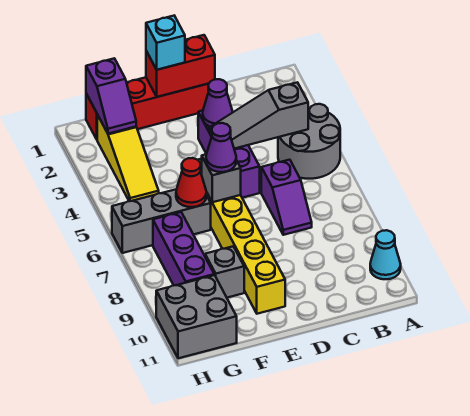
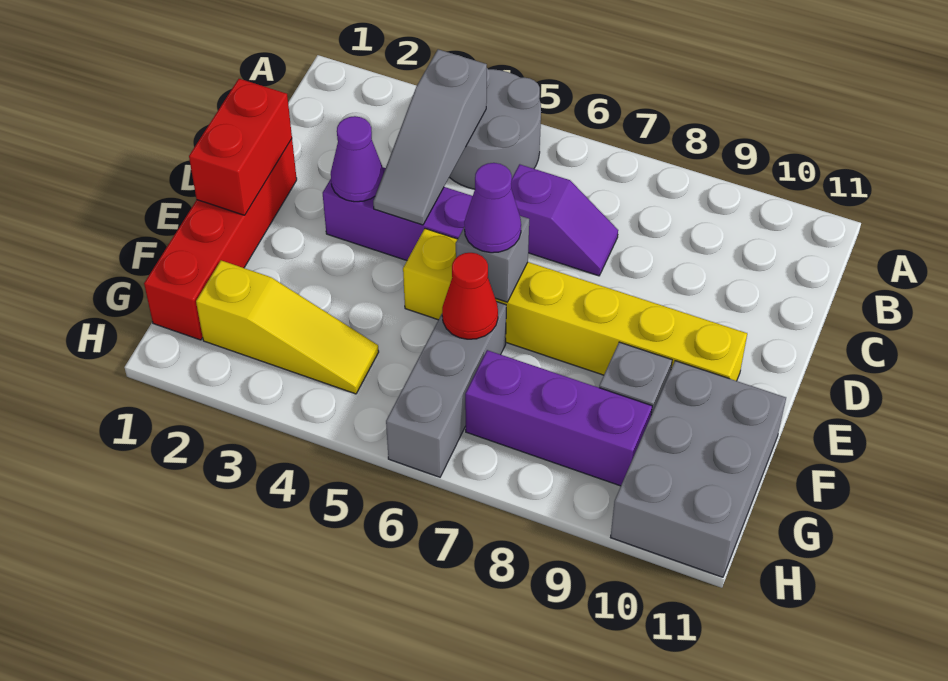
cyan 1x1 cone [370,230,401,279] -> none
cyan 1x1 brick [146,16,185,70] -> none
purple 1x2 slope [86,58,136,134] -> none
grey 2x2 brick [156,275,237,358] -> grey 2x3 brick [611,361,786,577]

